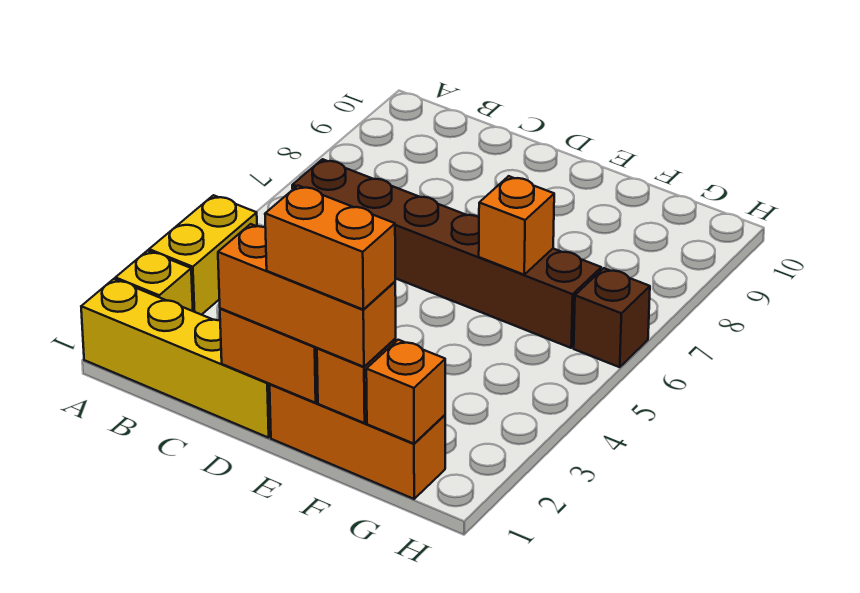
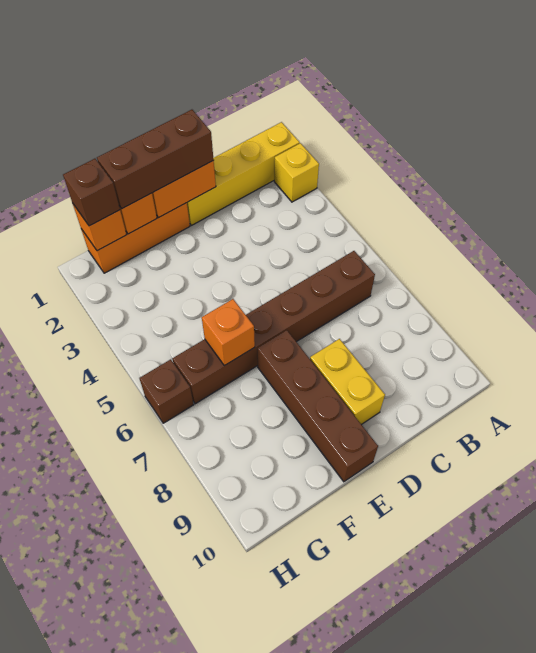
yellow 1x2 brick [149,195,257,315] -> yellow 1x2 brick moved to [310,339,385,425]
orange 1x3 brick [218,224,396,367] -> brown 1x3 brick [97,110,214,209]
orange 1x2 brick [265,186,395,309] -> none
none -> brown 1x4 brick [257,330,378,482]
none -> brown 1x1 brick [63,159,120,226]

